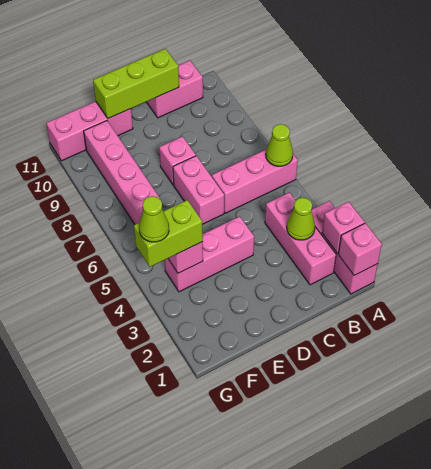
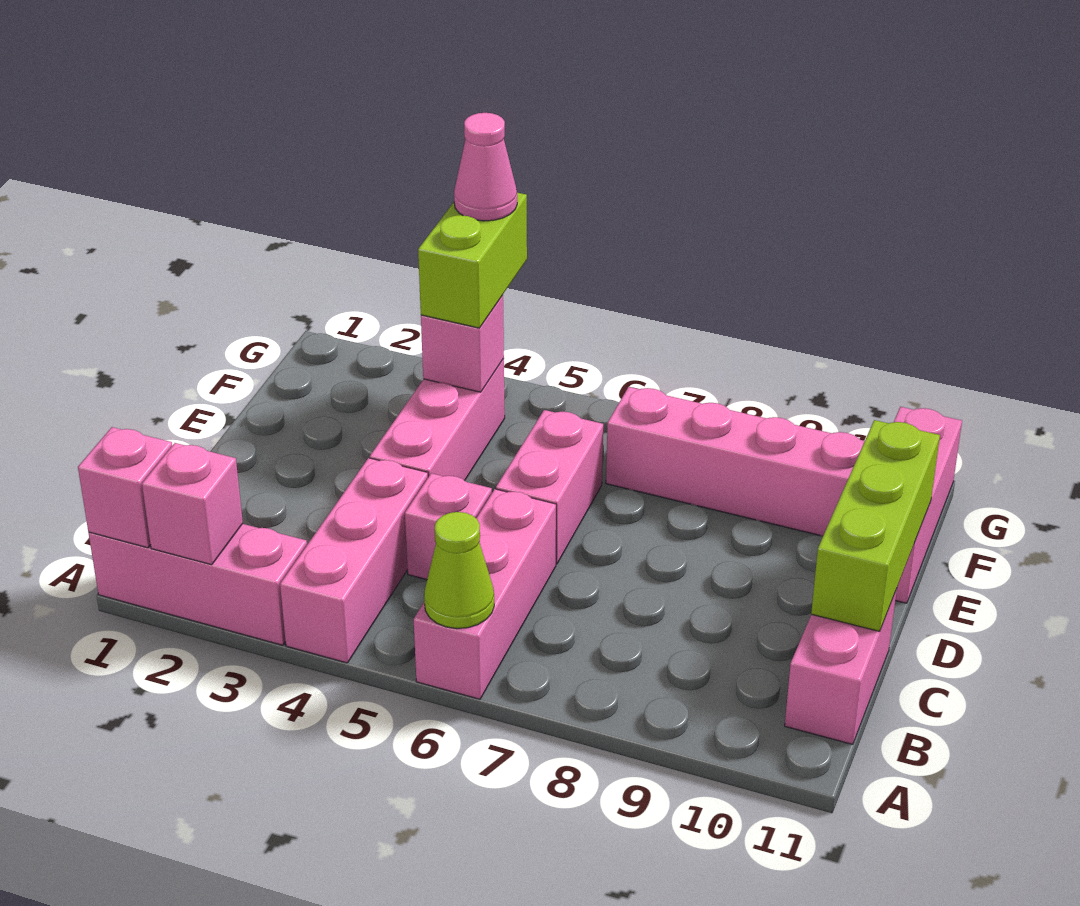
pink 1x3 brick [265,192,336,285] -> pink 1x3 brick turned to [280,458,428,663]
lime 1x1 cone [287,198,315,240] -> none
pink 1x2 brick [173,156,224,224] -> pink 1x2 brick turned to [496,410,603,564]
pink 1x1 brick [159,136,196,185] -> pink 1x1 brick moved to [405,473,492,580]
lime 1x1 cone [139,196,169,242] -> pink 1x1 cone [454,113,517,221]

